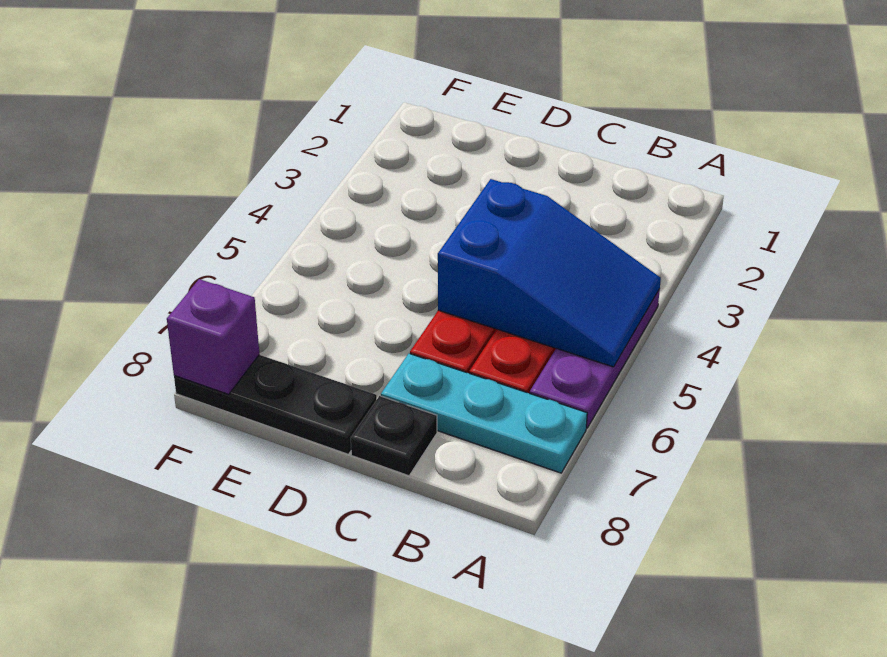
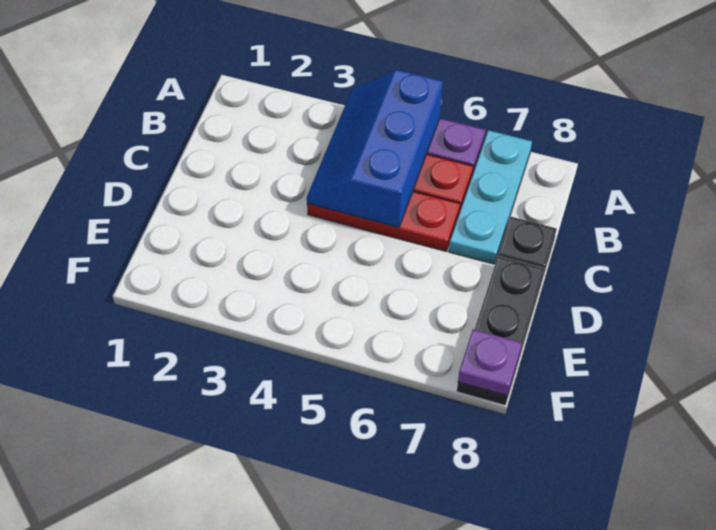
blue 2x3 slope [438,179,661,367] -> blue 2x3 slope turned to [307,70,443,228]
purple 1x1 brick [167,279,259,394] -> purple 1x1 plate [458,329,522,396]

